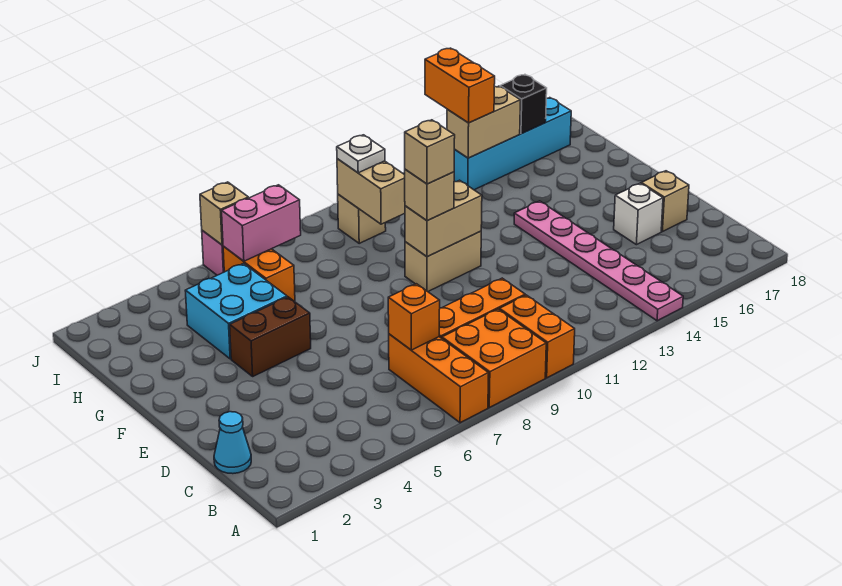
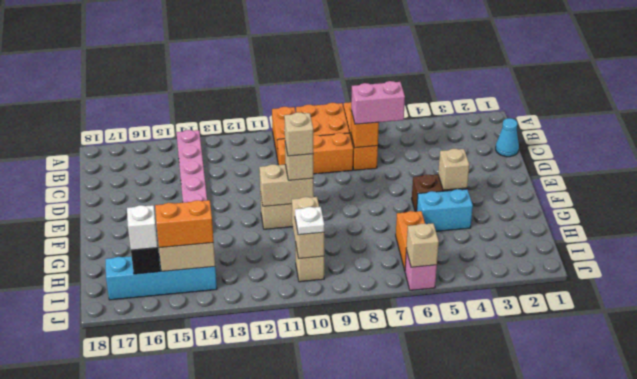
white 1x1 brick [614,183,663,245] -> white 1x1 brick moved to [127,205,158,250]
tan 1x1 brick [641,171,689,232] -> tan 1x1 brick moved to [438,149,469,190]
cyan 2x2 brick [185,263,287,359] -> cyan 1x2 brick [417,189,473,231]
pink 1x2 brick [222,185,301,261] -> pink 1x2 brick moved to [351,81,405,124]
orange 1x2 brick [425,48,495,123] -> orange 1x2 brick turned to [155,200,214,248]

